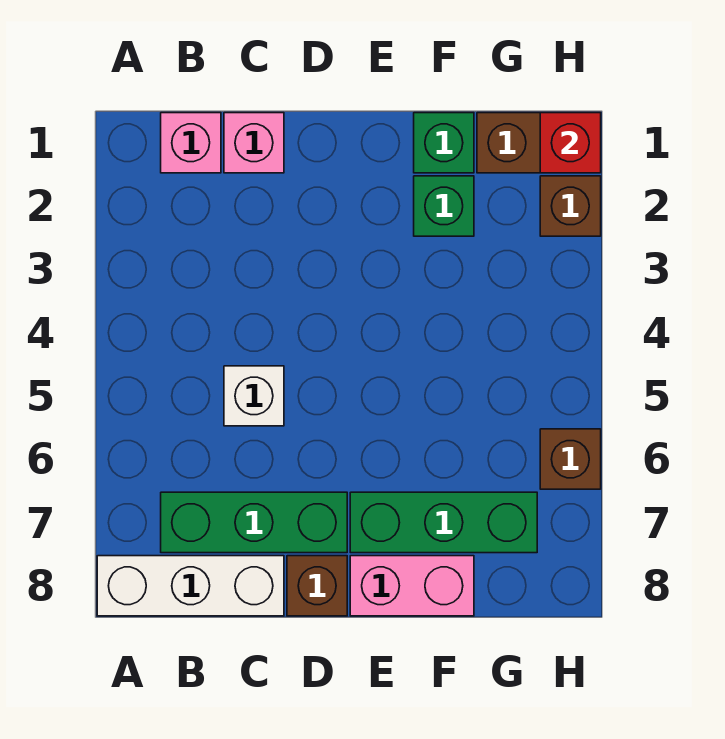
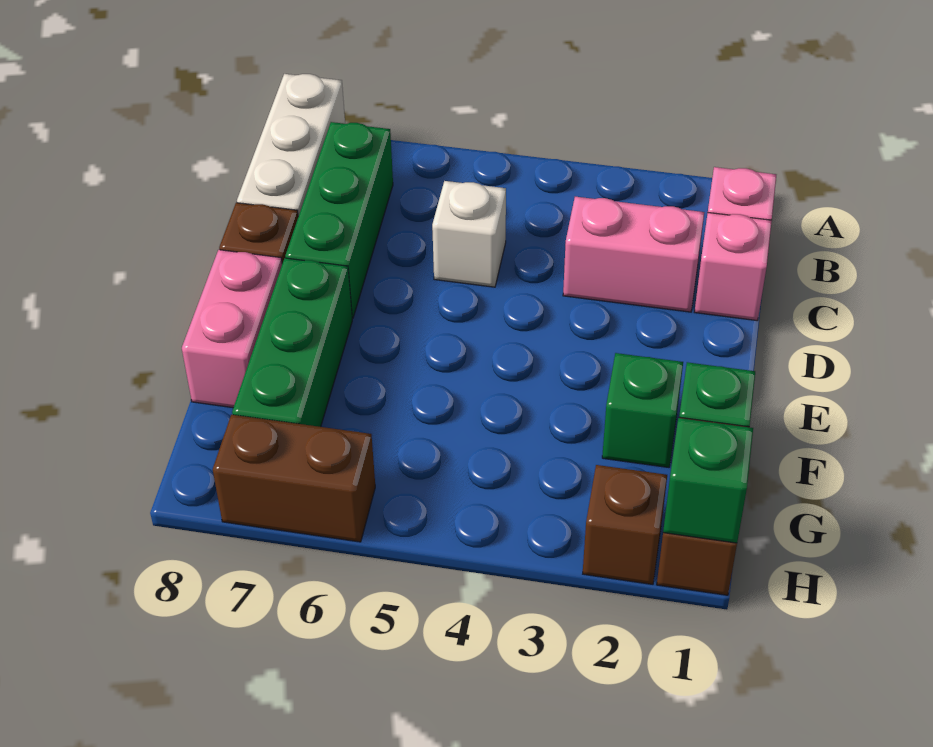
none -> pink 1x2 brick [563,197,704,312]
red 1x1 brick [540,113,601,173] -> green 1x1 brick [663,418,753,543]
brown 1x1 brick [540,429,601,489] -> brown 1x2 brick [213,415,375,542]

